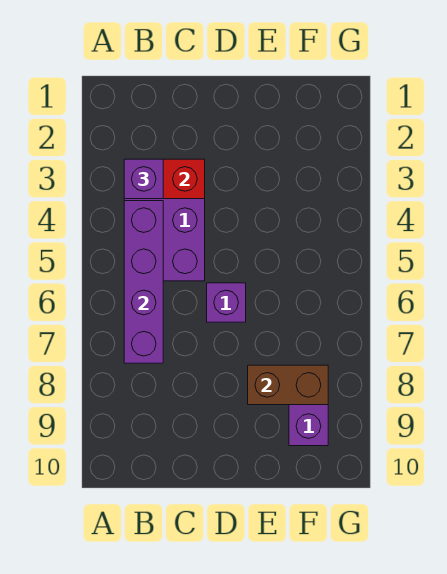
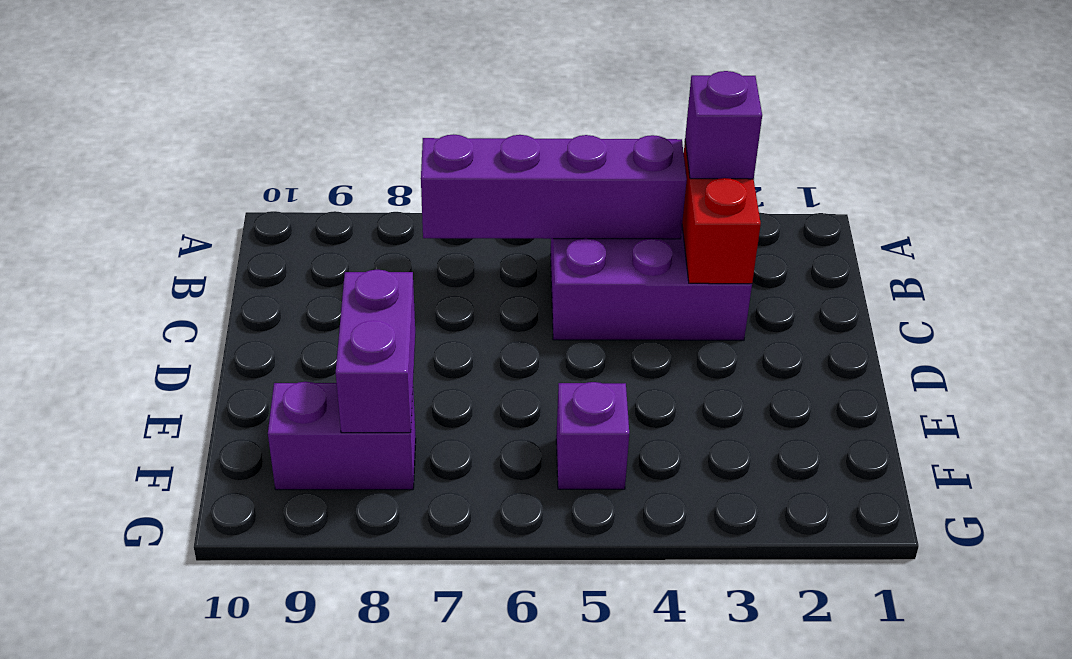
purple 1x1 brick [207,283,246,322] -> purple 1x1 brick moved to [556,382,629,489]
brown 1x2 brick [248,365,328,405] -> purple 1x2 brick [336,270,415,433]

